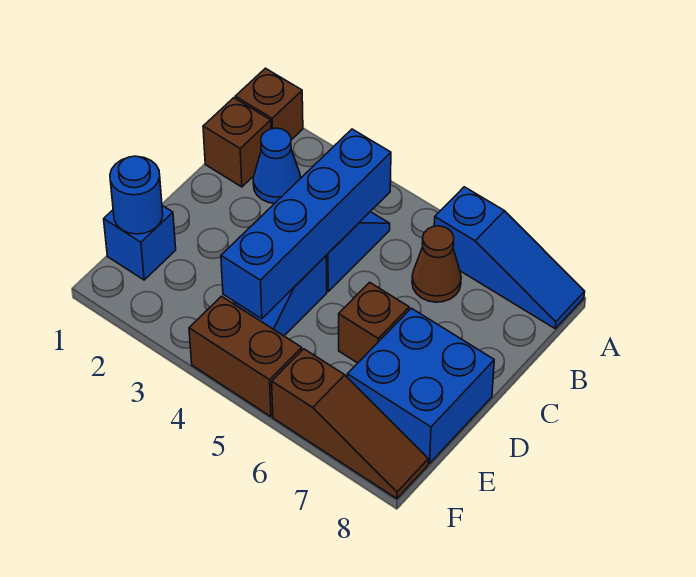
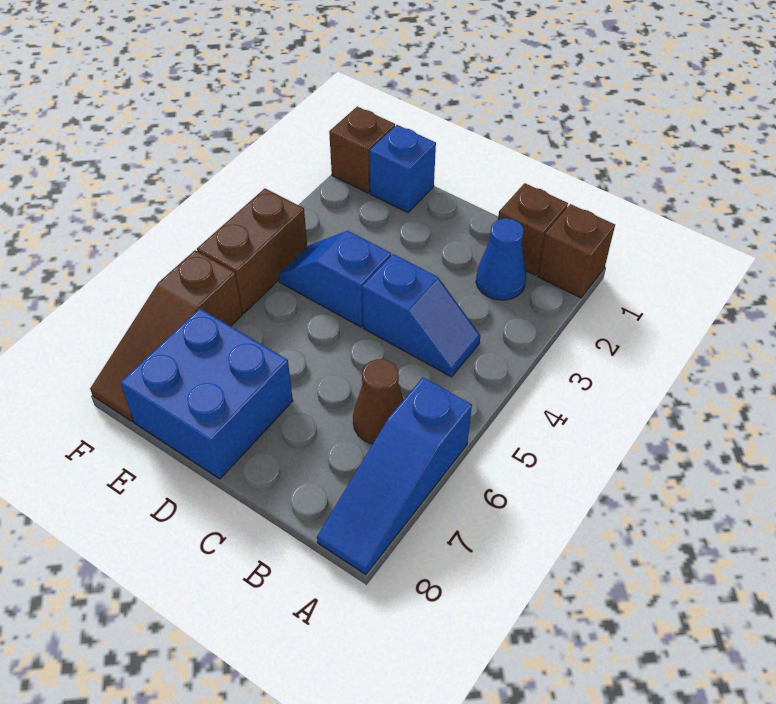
blue 1x4 brick [221,129,391,319] -> none
brown 1x1 brick [339,282,409,363] -> brown 1x1 brick moved to [329,107,395,193]
blue 1x1 round brick [110,156,163,234] -> none

